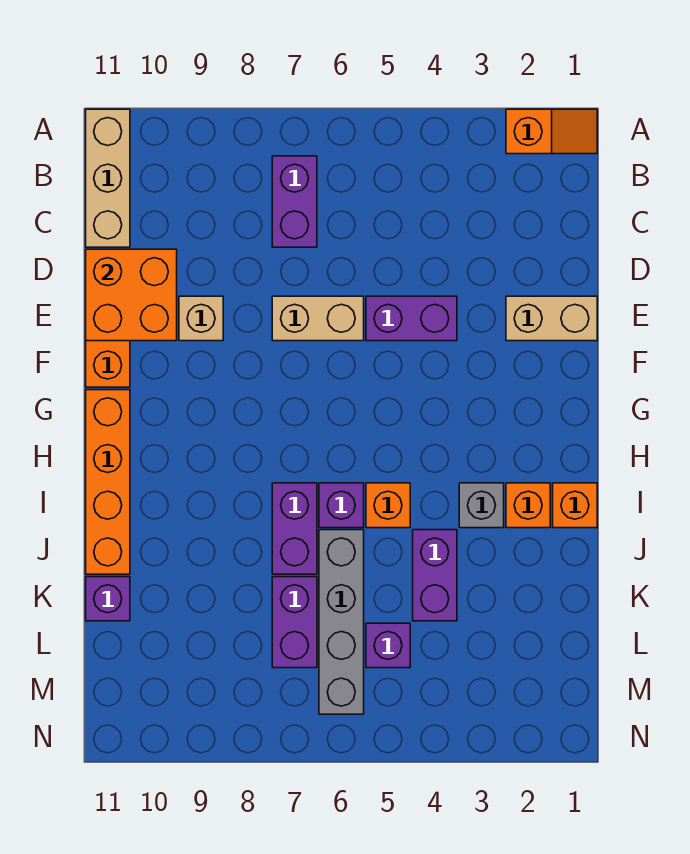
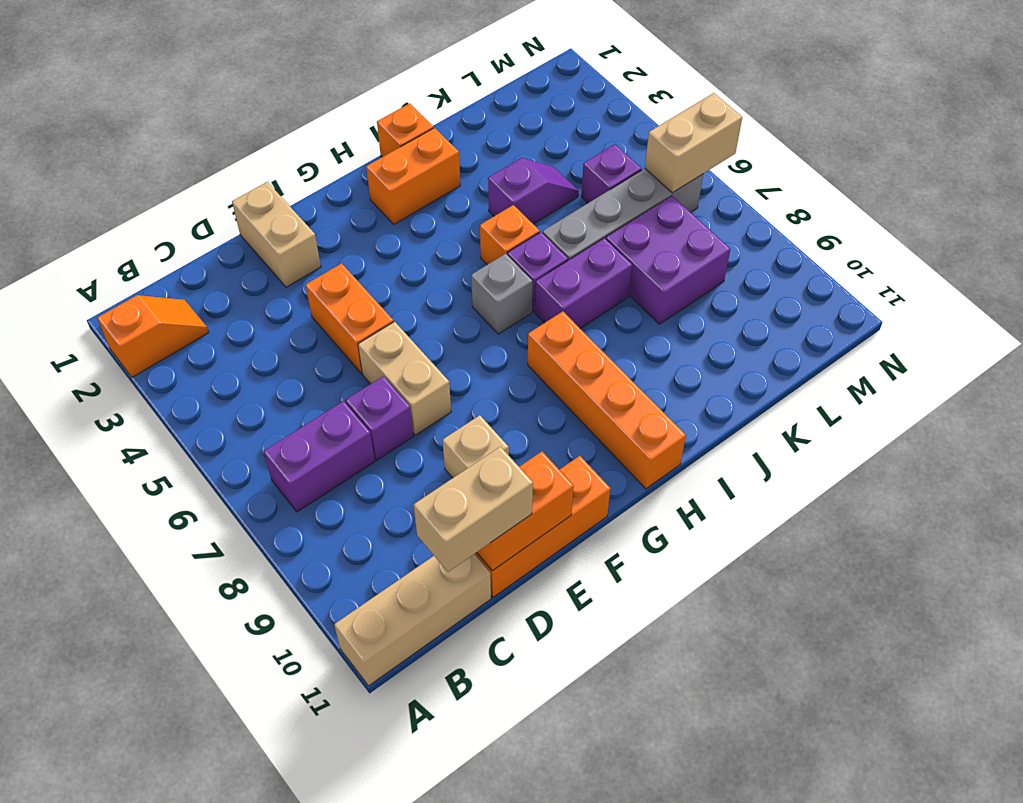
orange 1x2 slope [506,109,597,154] -> orange 1x2 slope turned to [97,295,209,377]
none -> tan 1x2 brick [413,447,533,572]
orange 2x2 brick [86,249,177,341] -> orange 1x2 brick [477,452,574,571]
purple 1x2 brick [366,296,457,341] -> orange 1x2 brick [306,263,394,374]
orange 1x4 brick [86,390,130,574] -> orange 1x4 brick turned to [528,311,686,489]
orange 1x1 brick [506,483,550,528] -> orange 1x2 brick [366,128,460,224]
grey 1x1 brick [459,483,504,528] -> grey 1x1 brick moved to [471,254,532,334]
purple 1x2 brick [413,530,457,621] -> purple 1x2 slope [488,158,579,224]
purple 1x2 brick [272,577,317,668] -> purple 2x2 brick [606,196,730,324]
purple 1x1 brick [86,577,130,621] -> purple 1x1 brick moved to [346,376,413,460]
none -> tan 1x2 brick [645,93,742,193]

